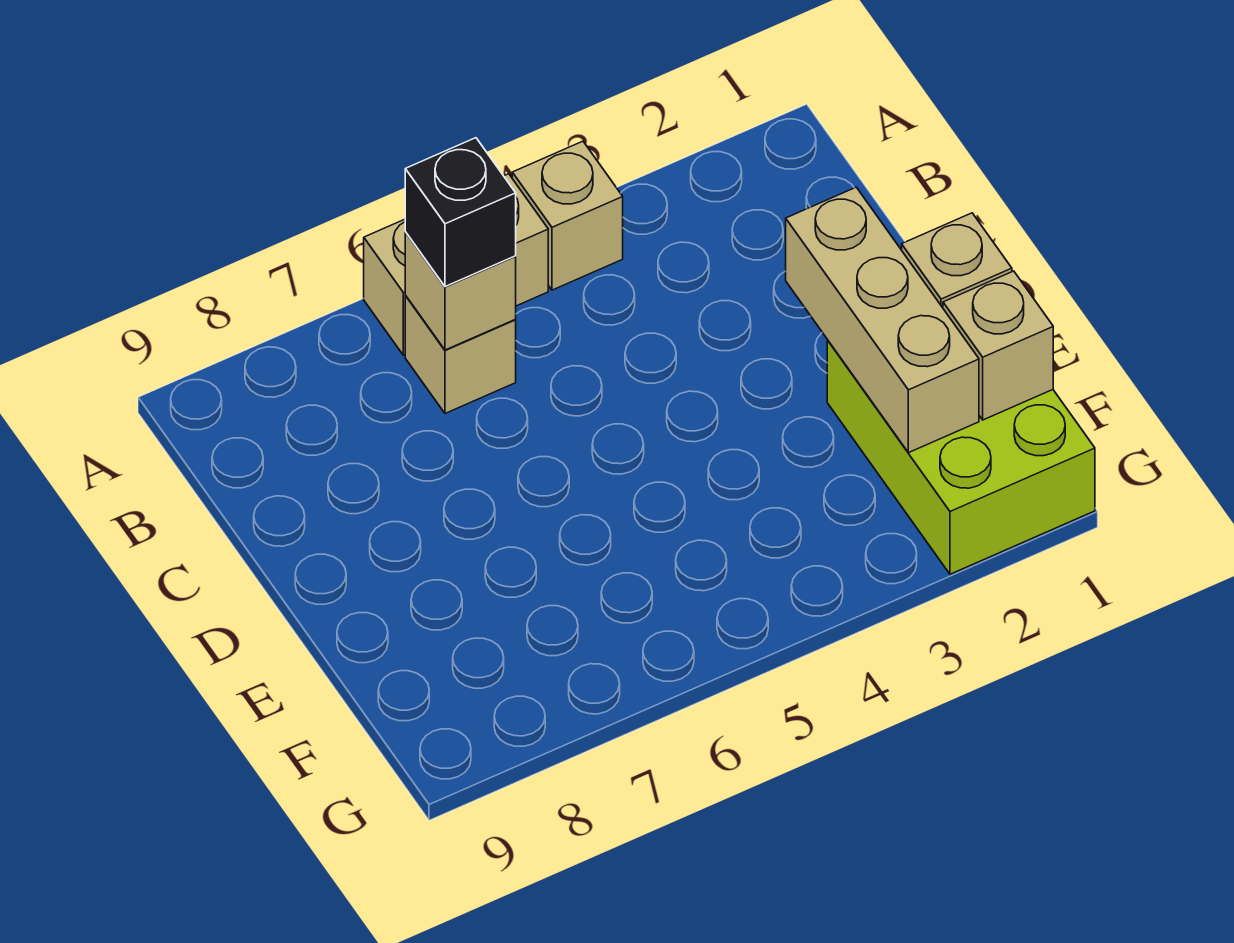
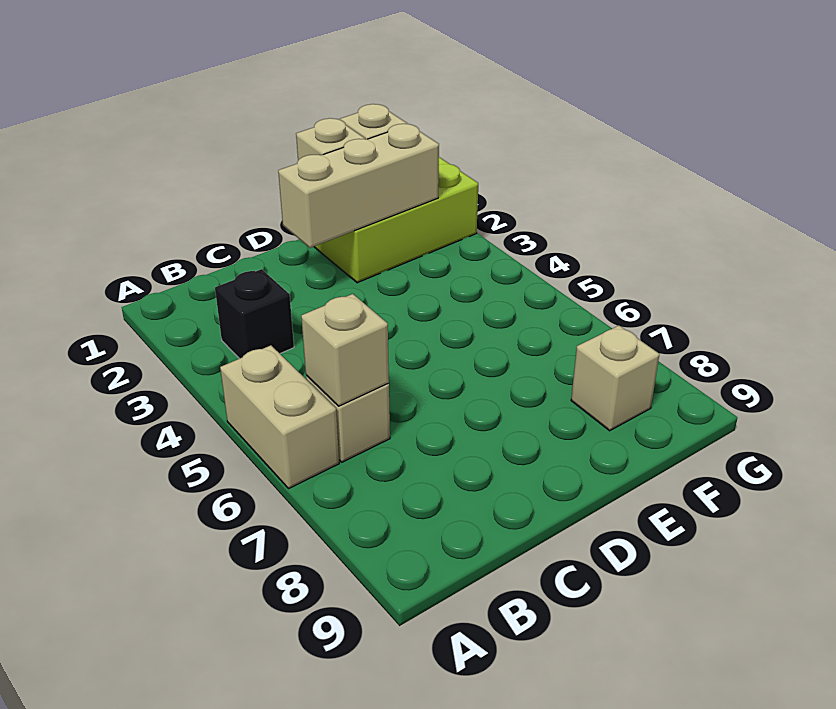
tan 1x1 brick [512,141,623,290] -> tan 1x1 brick moved to [571,326,659,431]
black 1x1 brick [405,138,516,287] -> black 1x1 brick moved to [215,269,294,359]

